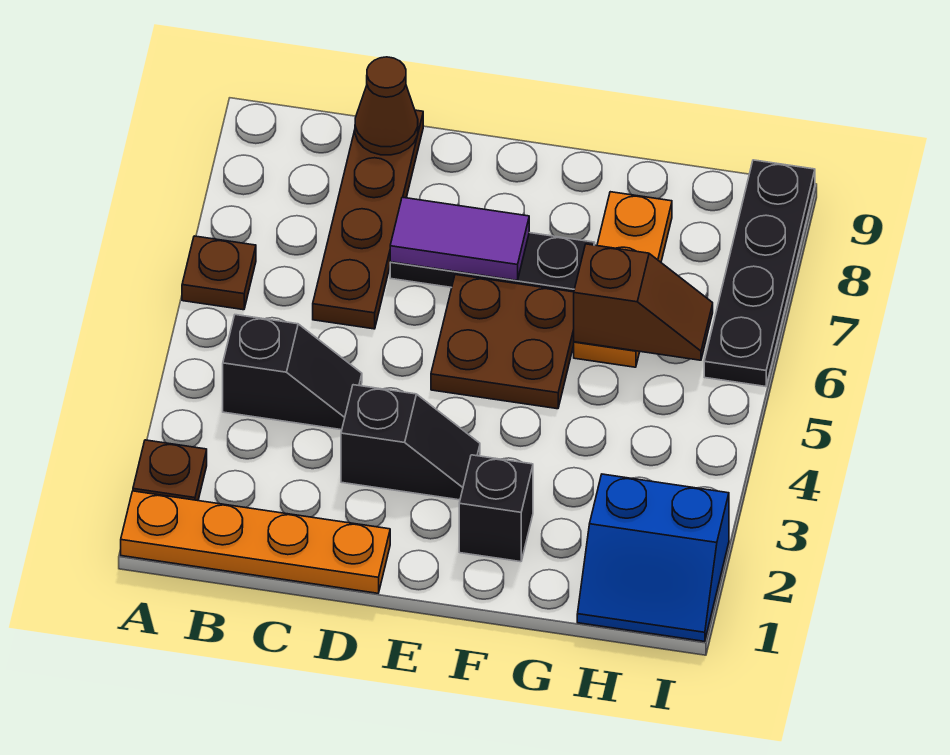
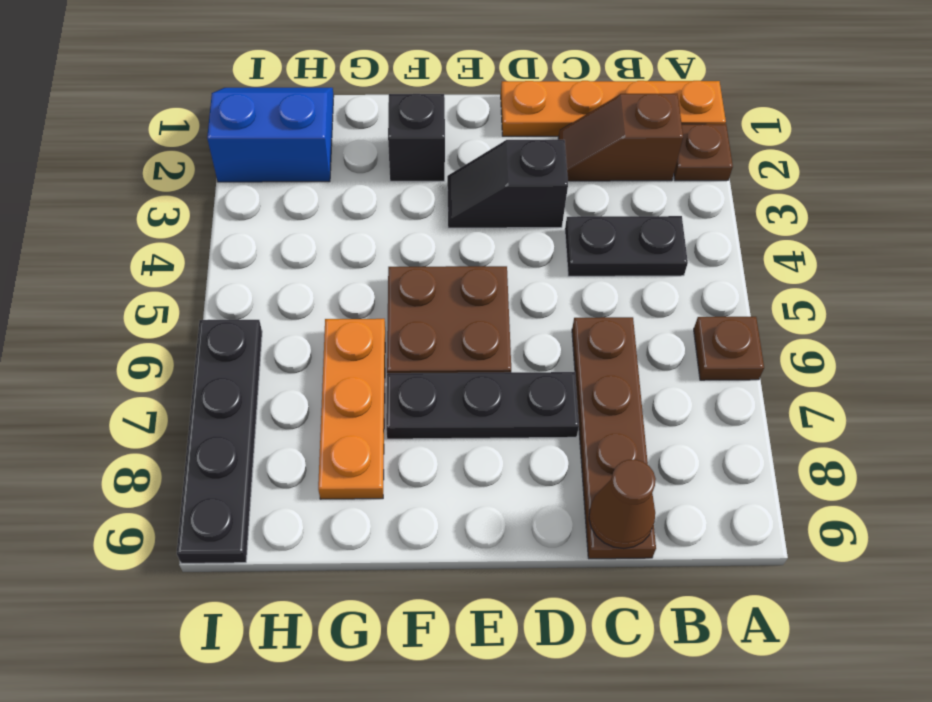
black 1x2 slope [223,315,362,430] -> black 1x2 plate [565,216,688,276]
purple 1x2 tile [390,197,529,280] -> none
brown 1x2 slope [574,244,713,360] -> brown 1x2 slope moved to [558,93,683,181]

